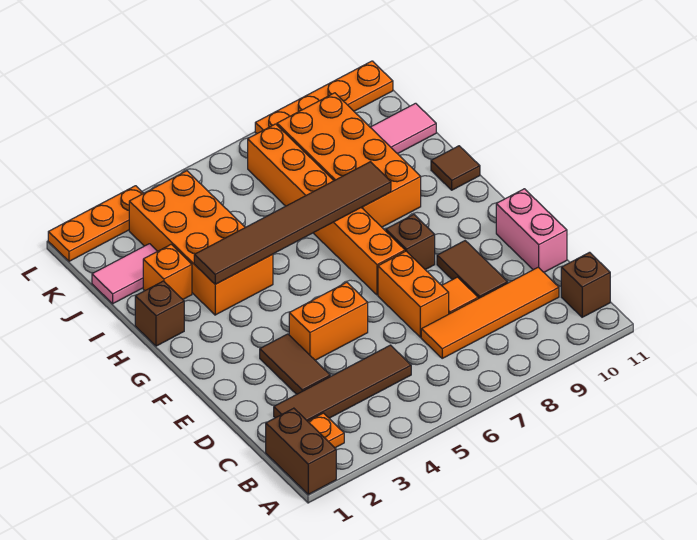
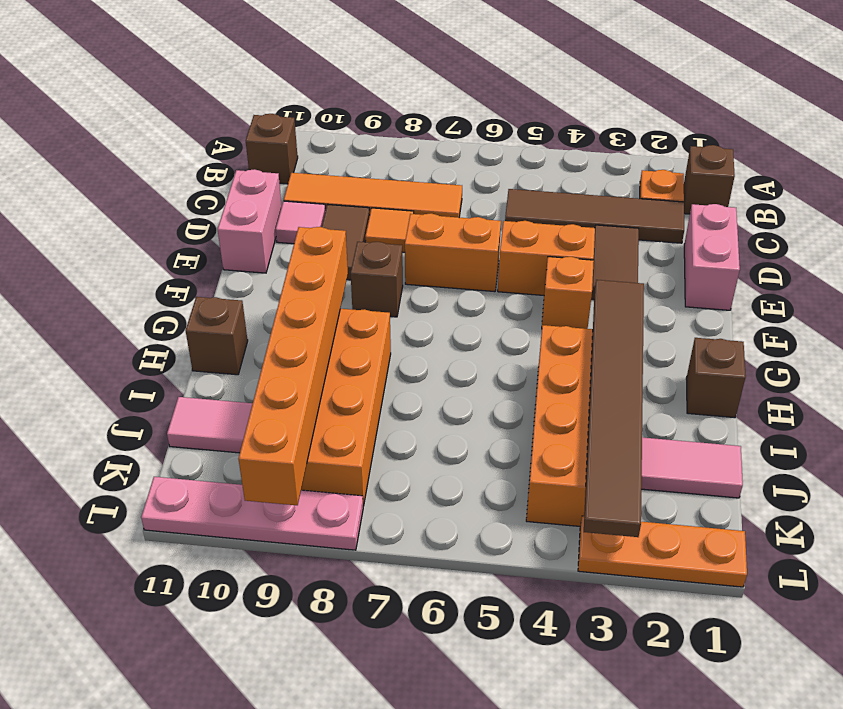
brown 1x2 brick [266,408,336,494] -> brown 1x1 brick [684,145,735,214]
none -> pink 1x2 brick [684,204,740,310]
orange 1x2 brick [378,251,449,337] -> orange 1x2 brick turned to [405,213,501,292]
none -> pink 1x1 tile [276,201,326,244]
orange 1x6 brick [248,124,405,295] -> orange 1x6 brick moved to [239,227,348,505]
brown 1x6 tile [194,162,391,284] -> brown 1x6 tile turned to [584,280,644,537]
brown 1x1 tile [431,146,480,190] -> brown 1x1 brick [185,297,248,375]
orange 1x1 brick [143,244,192,299] -> orange 1x1 brick moved to [542,257,594,329]
orange 1x4 plate [255,61,393,133] -> pink 1x4 plate [141,477,363,550]

